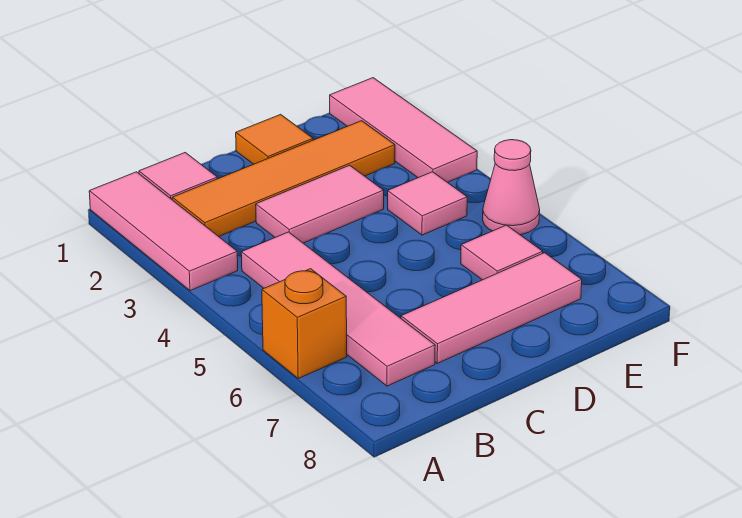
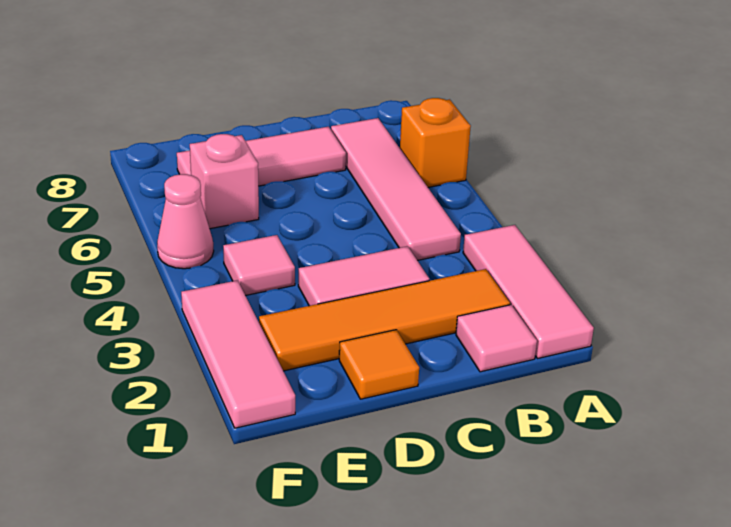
pink 1x1 tile [461,225,543,280] -> pink 1x1 brick [190,134,259,229]

